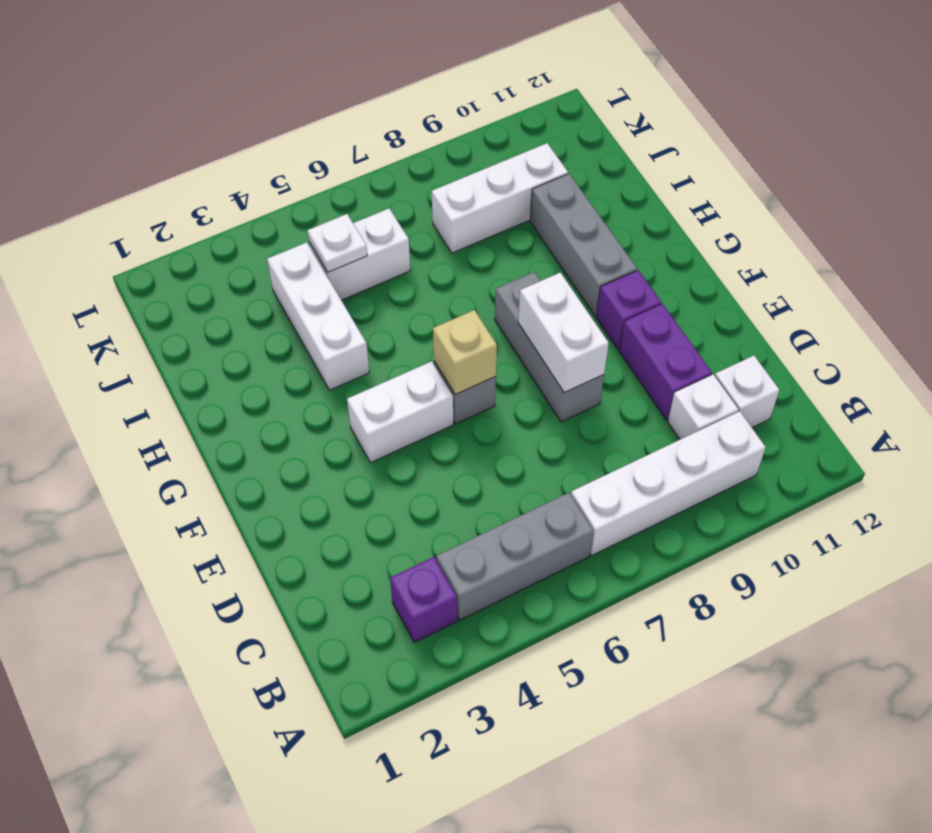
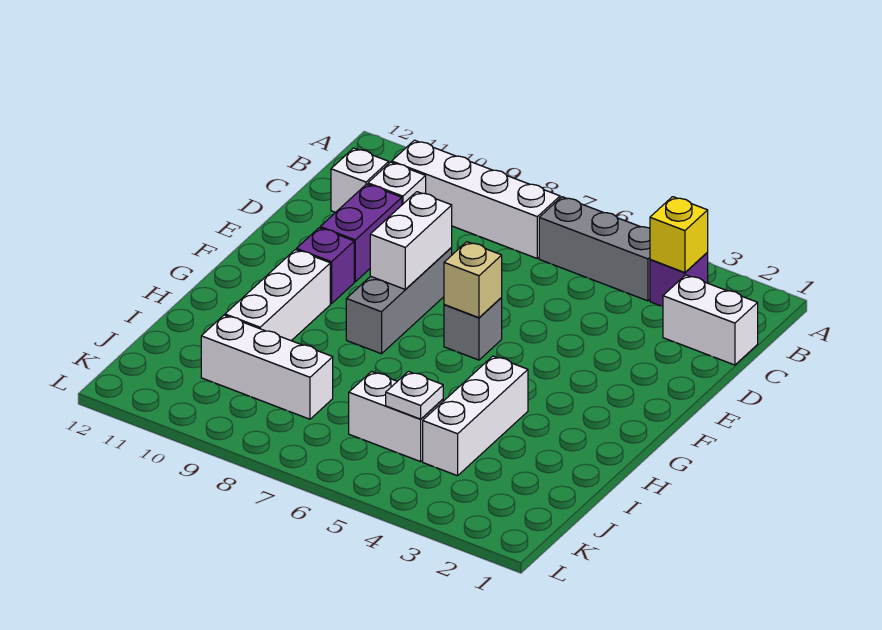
none -> yellow 1x1 brick [650,197,708,273]
white 1x2 brick [347,361,453,463] -> white 1x2 brick moved to [663,275,758,365]
grey 1x3 brick [530,174,637,316] -> white 1x3 brick [225,250,330,341]

